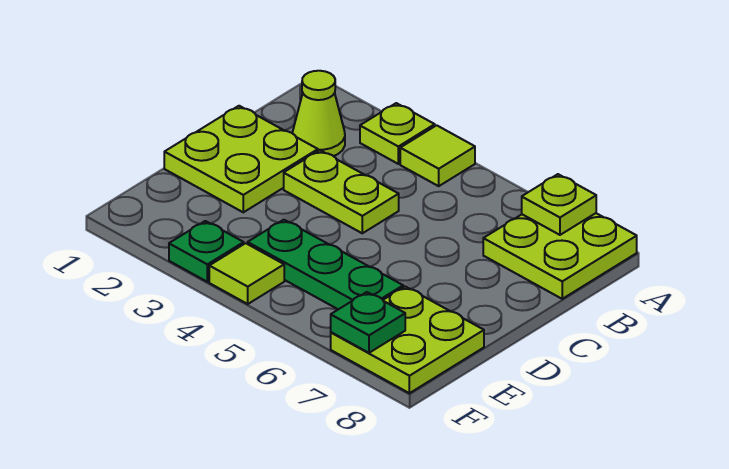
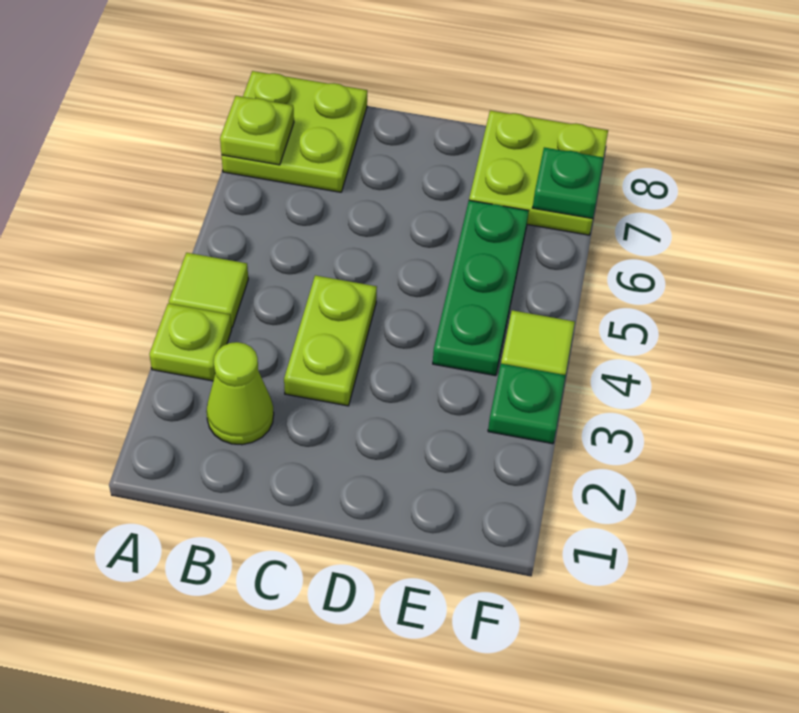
lime 2x2 plate [164,106,318,212] -> none

